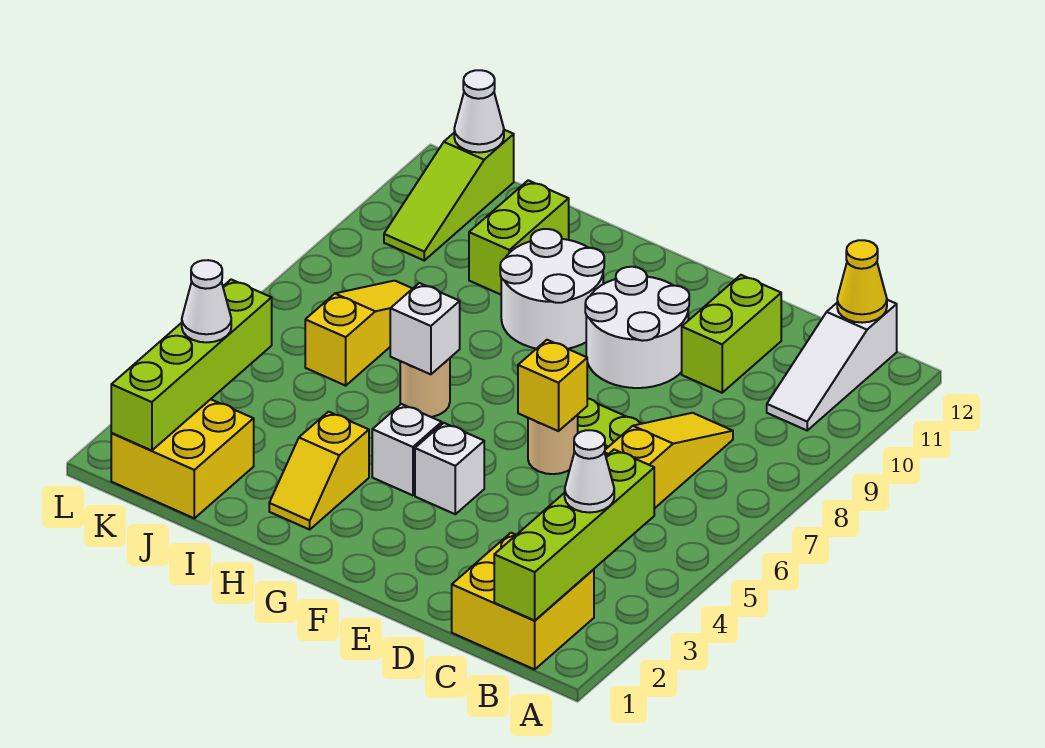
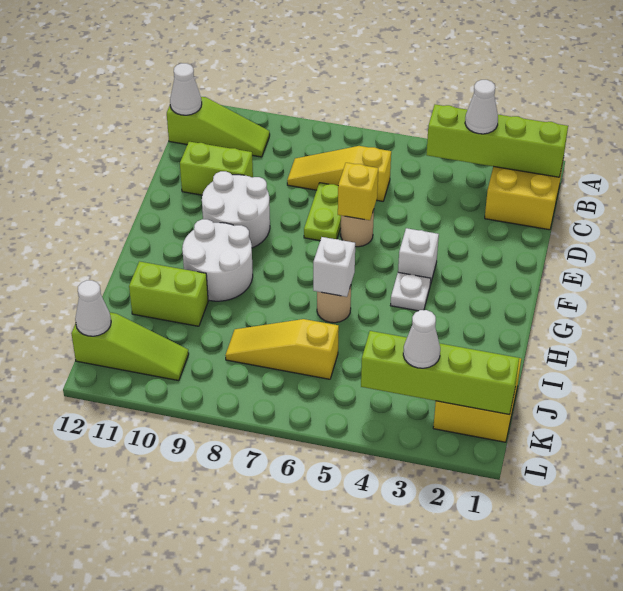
white 1x3 slope [767,300,897,430] -> lime 1x3 slope [167,97,270,157]
yellow 1x1 cone [837,240,887,323] -> white 1x1 cone [170,63,202,115]
white 1x1 brick [372,404,442,495] -> white 1x1 plate [391,272,431,311]
yellow 1x2 slope [269,412,369,530] -> none

